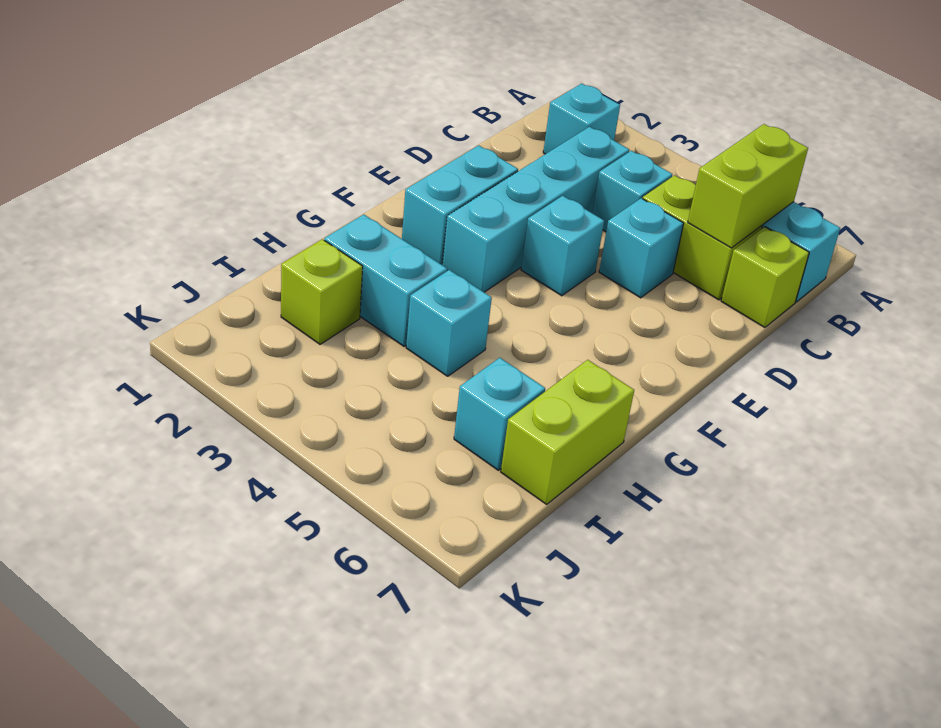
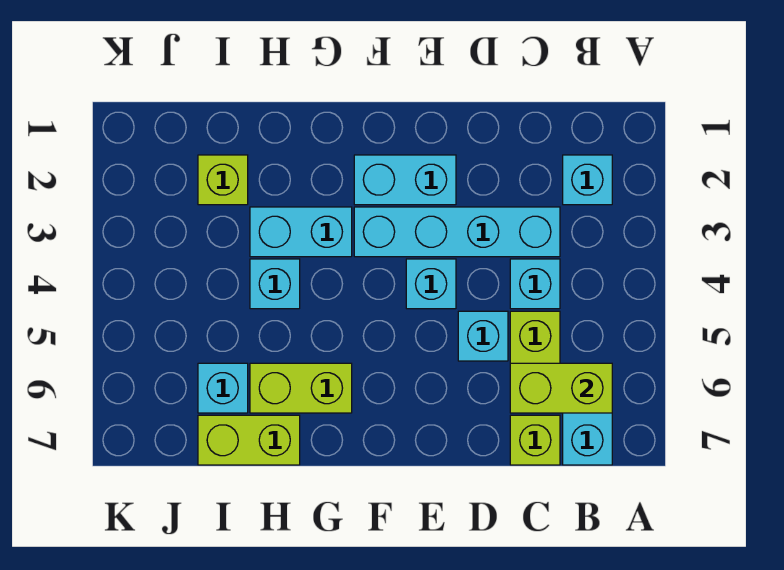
none -> lime 1x2 brick [250,363,352,413]
cyan 1x2 brick [324,214,447,346] -> cyan 1x2 brick turned to [250,207,352,257]

